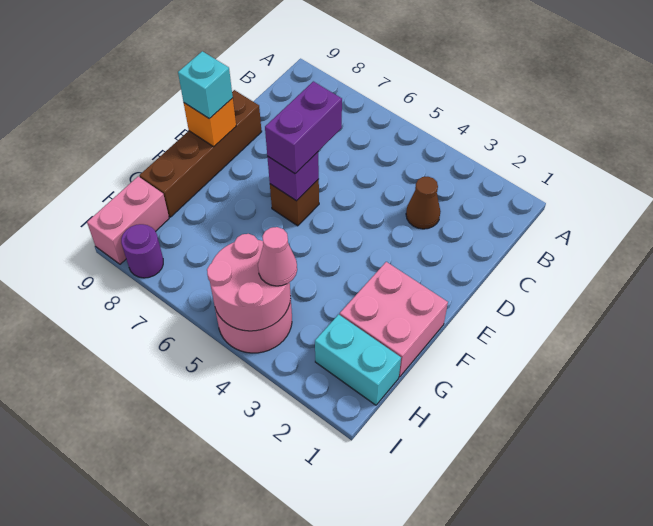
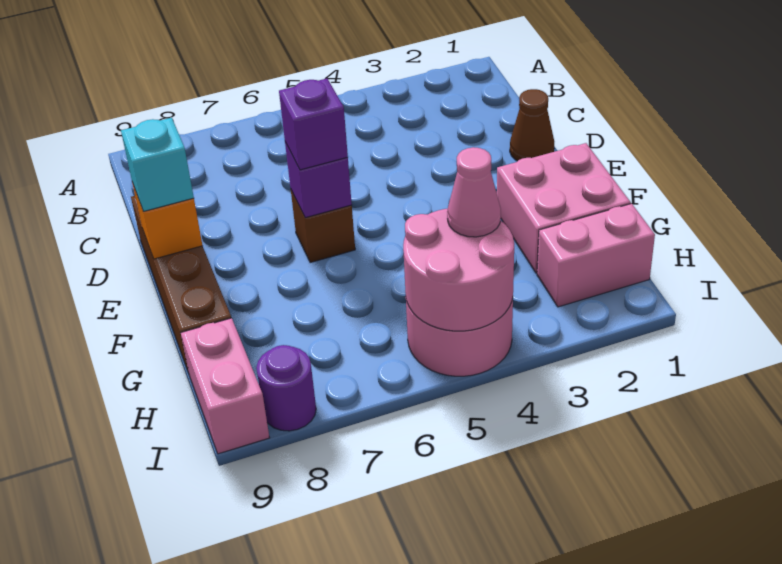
brown 1x1 cone [406,177,441,229] -> brown 1x1 cone moved to [510,89,554,161]
purple 1x2 brick [265,81,342,174] -> purple 1x1 brick [279,79,348,170]
cyan 1x2 brick [315,314,401,405] -> pink 1x2 brick [537,204,655,307]

